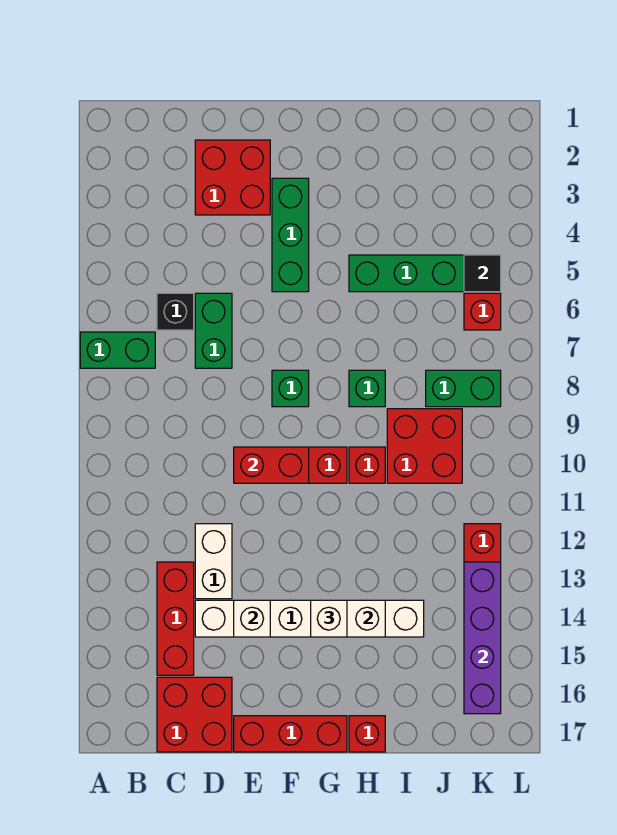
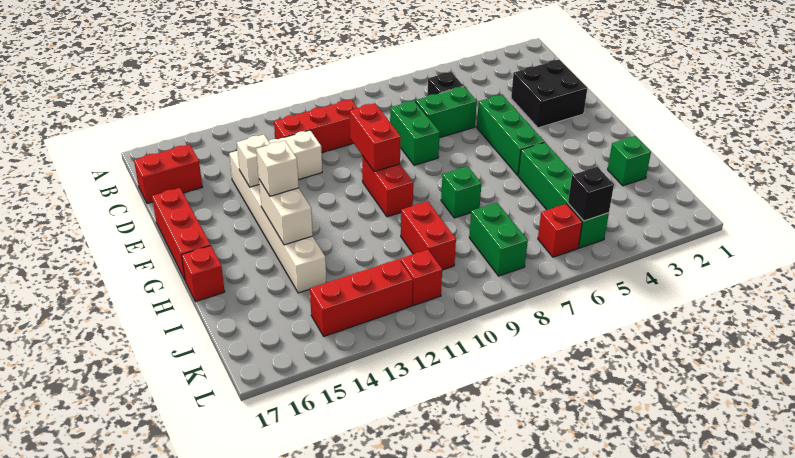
green 1x2 brick [80,332,155,368] -> green 1x2 brick moved to [390,101,440,165]
red 1x3 brick [157,562,194,675] -> red 1x3 brick moved to [274,99,358,153]
red 2x2 brick [157,677,232,752] -> red 1x2 brick [134,144,202,204]
red 2x2 brick [195,140,270,215] -> black 2x2 brick [511,60,587,128]
green 1x3 brick [272,178,309,292] -> green 1x3 brick turned to [477,95,544,175]
green 1x1 brick [272,370,309,407] -> green 1x1 brick moved to [608,136,651,186]
red 1x1 brick [349,447,385,483] -> red 1x1 brick moved to [400,250,442,306]
red 2x2 brick [387,409,462,483] -> red 1x2 brick [401,201,456,270]
black 1x1 tile [464,255,501,292] -> black 1x1 brick [568,167,614,221]
purple 1x4 brick [464,562,501,714] -> none

